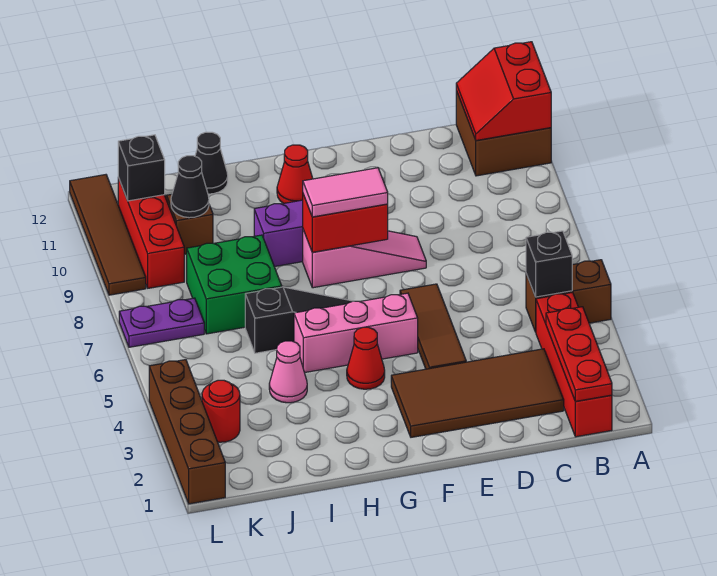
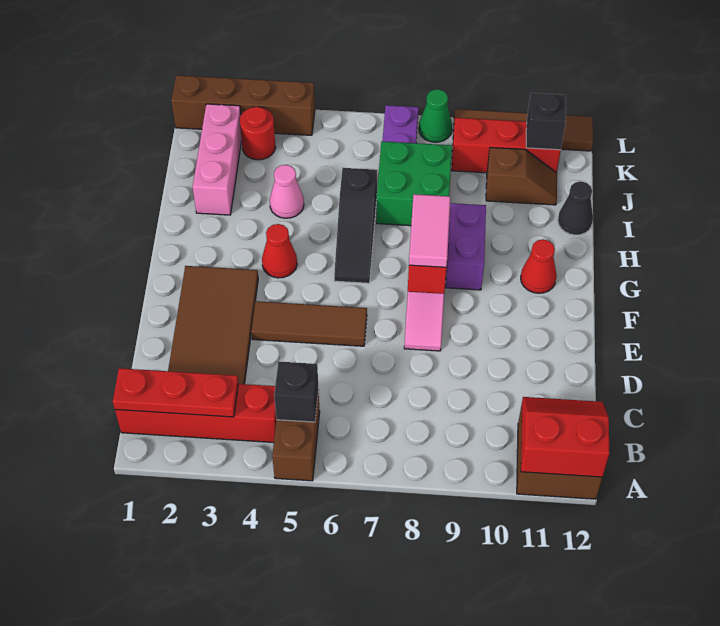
pink 1x3 brick [294,293,418,373] -> pink 1x3 brick moved to [193,104,242,215]
black 1x1 cone [171,156,209,218] -> none
none -> green 1x1 cone [419,89,452,142]

